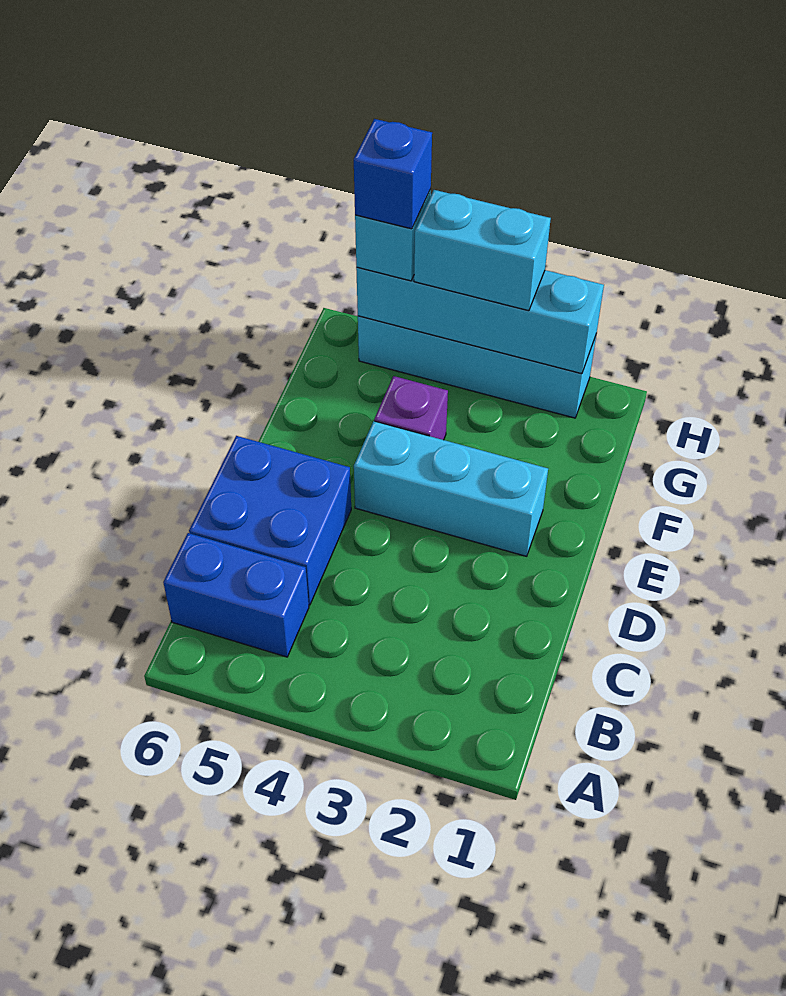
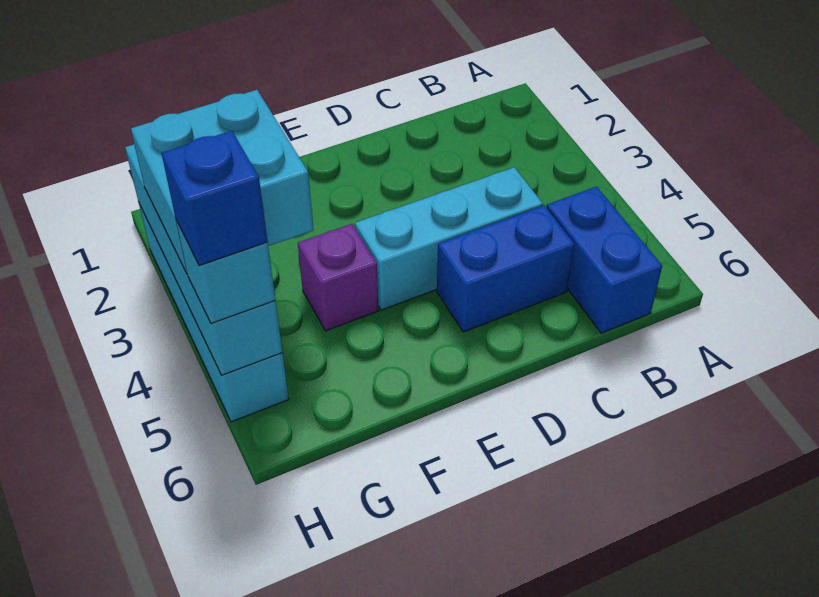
blue 2x2 brick [189,436,351,605] -> blue 1x2 brick [437,206,574,332]
cyan 1x3 brick [354,421,548,556] -> cyan 1x3 brick turned to [355,167,543,310]
cyan 1x2 brick [414,190,551,311] -> cyan 2x2 brick [131,90,313,273]

